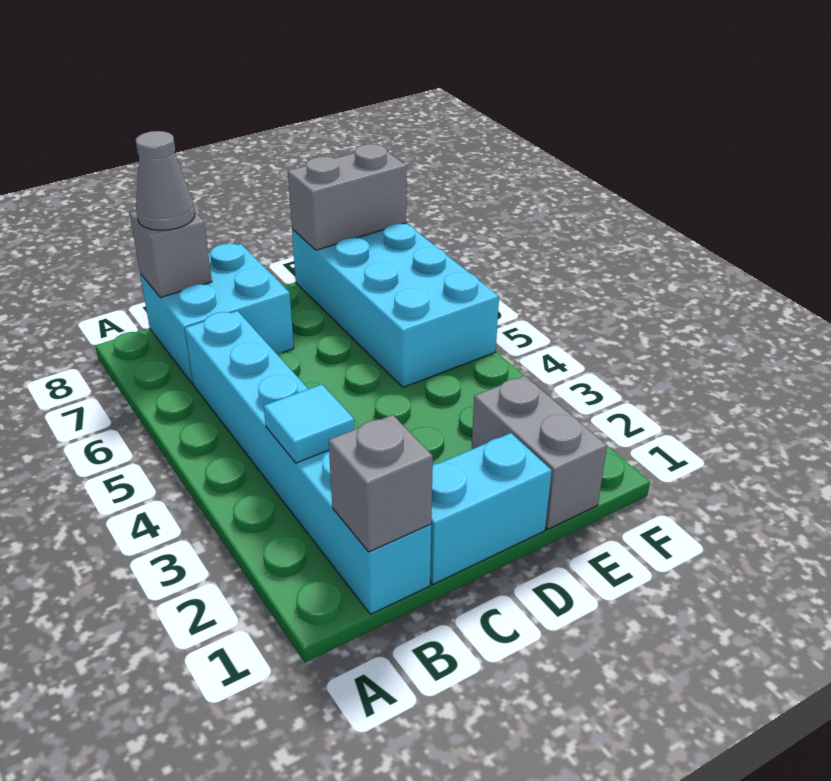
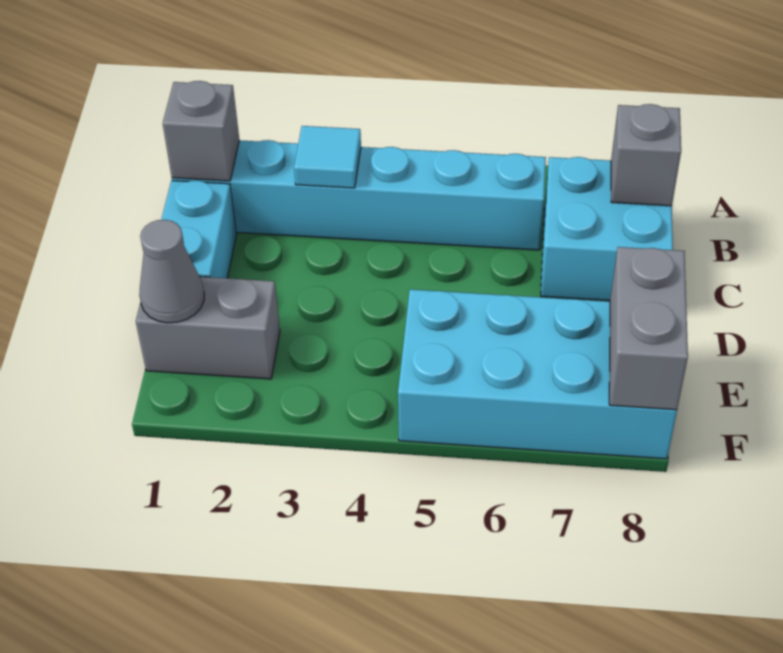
grey 1x1 cone [136,131,195,230] -> grey 1x1 cone moved to [139,220,204,323]

